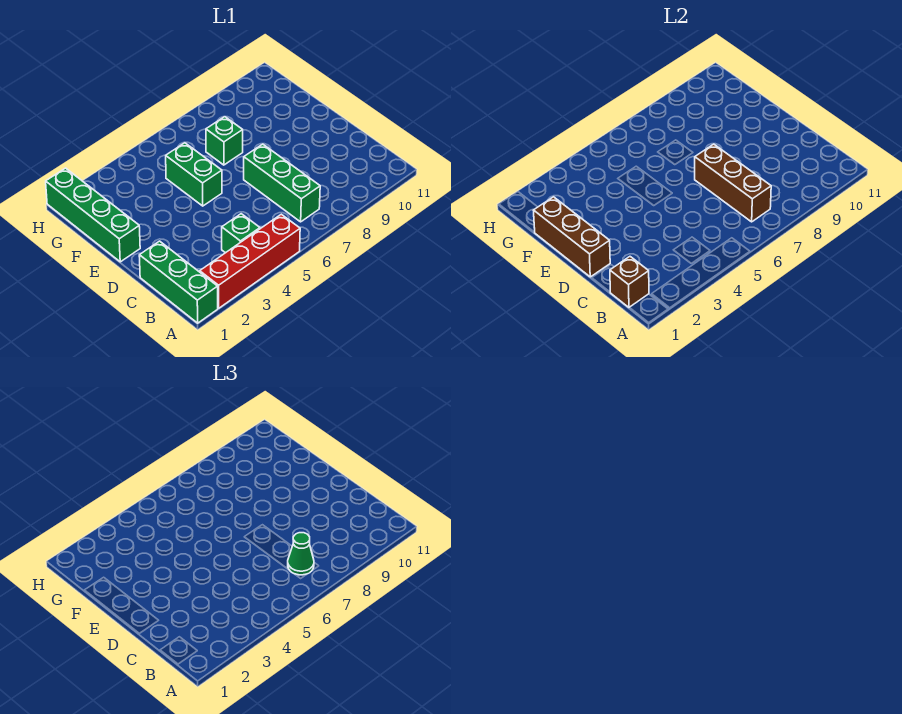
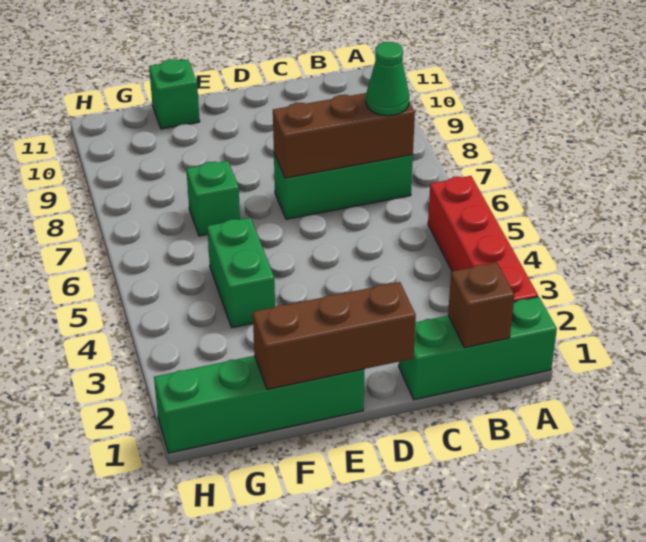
green 1x1 brick [222,214,260,253] -> green 1x1 brick moved to [149,59,200,129]
green 1x2 brick [166,143,222,206] -> green 1x2 brick turned to [207,218,275,328]

